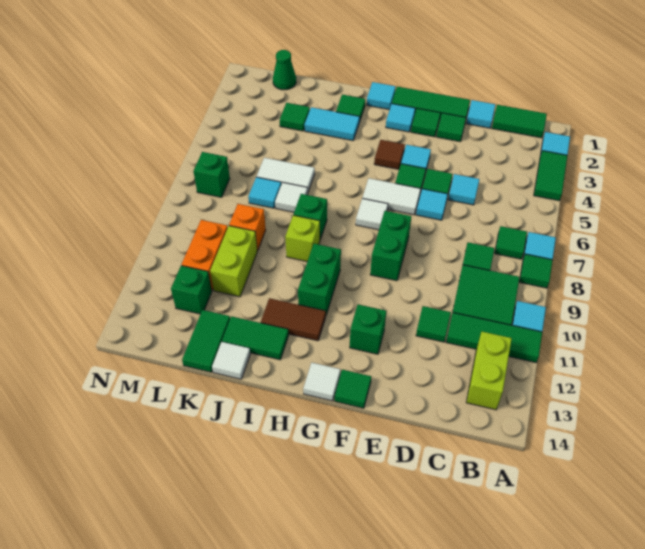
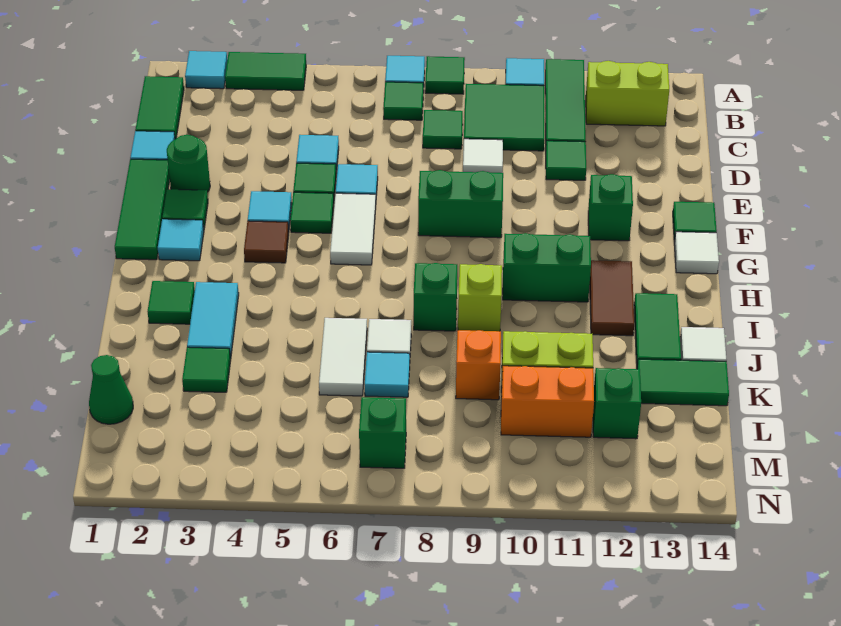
green 1x1 tile [436,113,466,141] -> green 1x1 round brick [167,135,210,192]
white 1x1 tile [356,198,388,230] -> white 1x1 tile moved to [463,139,503,173]
cyan 1x1 tile [367,82,396,110] -> none

